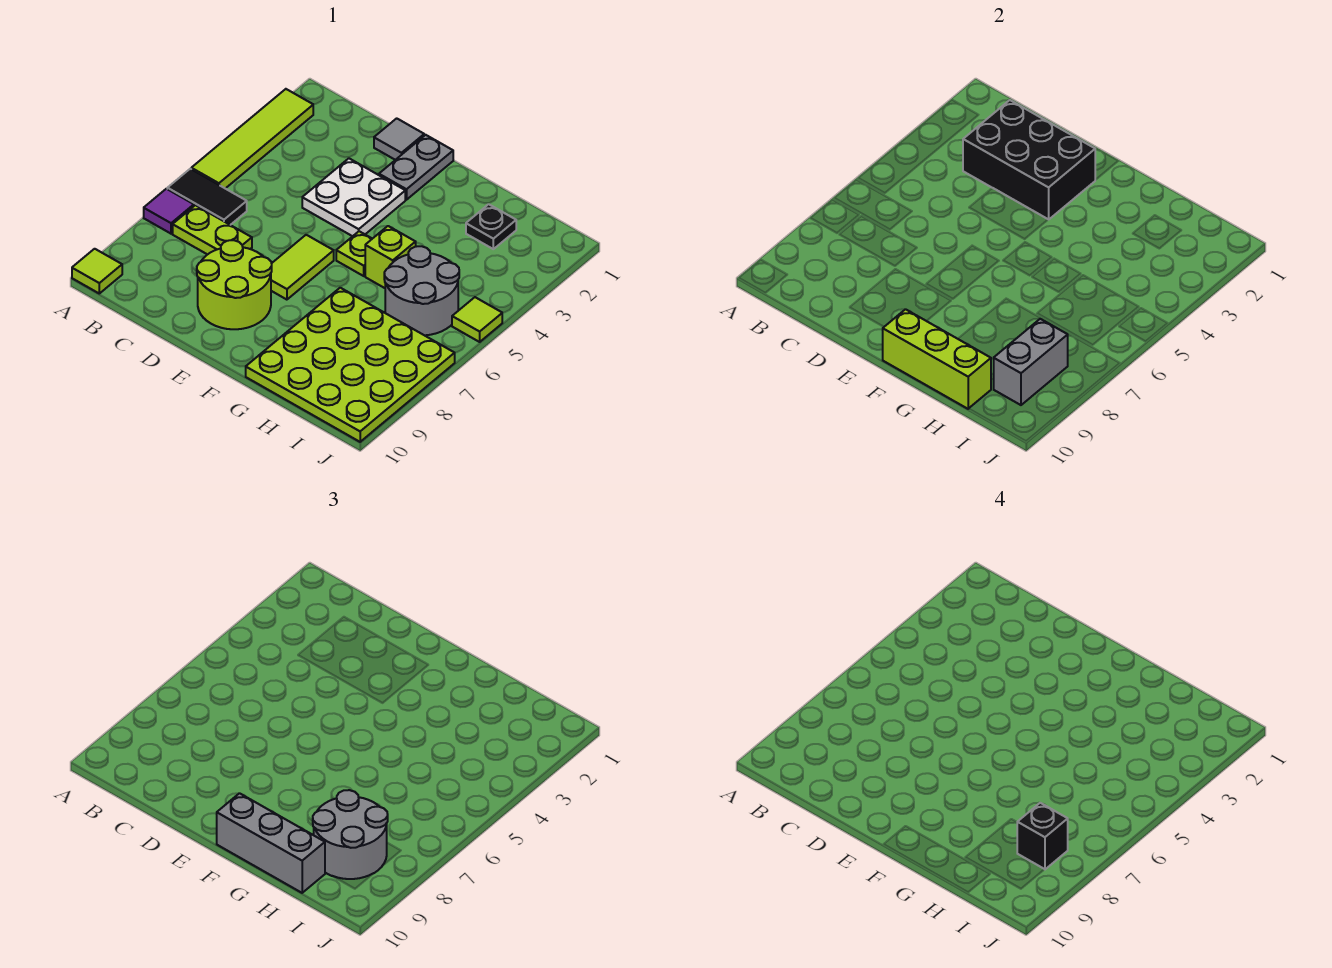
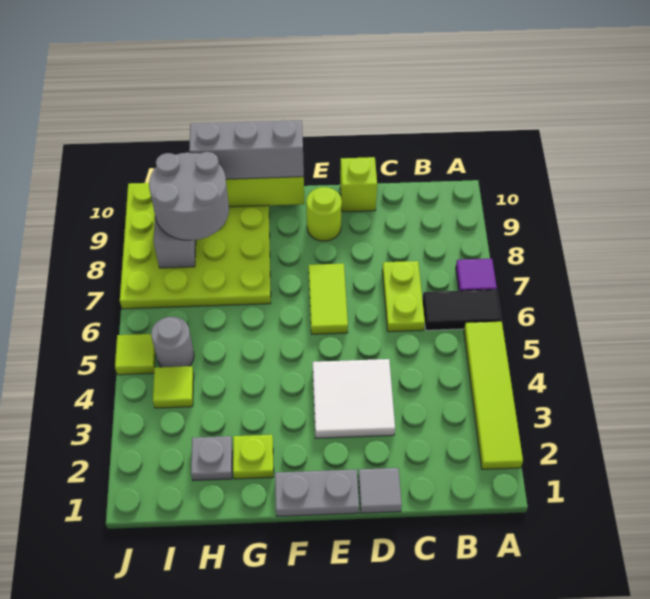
lime 1x1 tile [72,249,122,293] -> lime 1x1 tile moved to [153,366,194,408]
lime 1x2 plate [173,205,252,255] -> lime 1x2 plate turned to [382,261,425,332]
black 2x3 brick [963,100,1095,220] -> none
white 2x2 plate [302,158,405,236] -> white 2x2 tile [313,359,395,438]
lime 2x2 round brick [197,240,272,329] -> lime 1x1 round brick [306,187,342,241]
grey 1x2 plate [379,135,453,200] -> grey 1x2 plate turned to [275,470,359,516]
lime 1x1 plate [336,231,372,276] -> lime 1x1 plate moved to [233,435,274,479]
lime 1x1 brick [365,226,416,288] -> lime 1x1 brick moved to [340,157,377,212]
black 1x1 plate [466,204,516,249] -> grey 1x1 plate [191,436,232,481]
grey 2x2 round brick [384,246,459,335] -> grey 1x1 round brick [151,317,194,367]
black 1x1 brick [1017,803,1068,869] -> none

